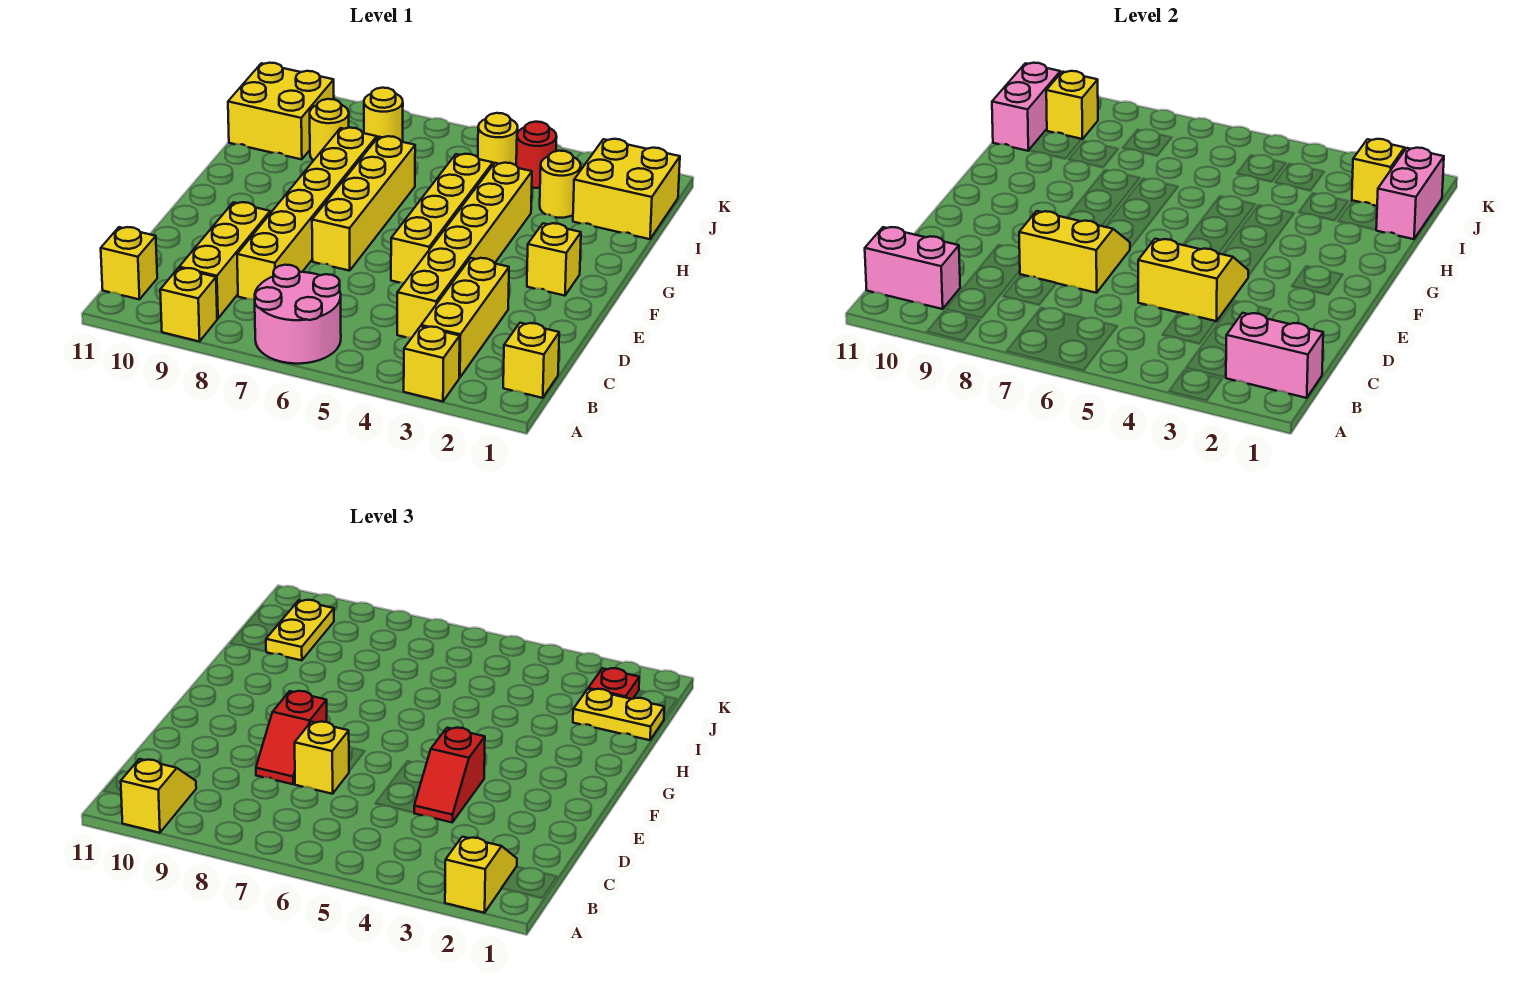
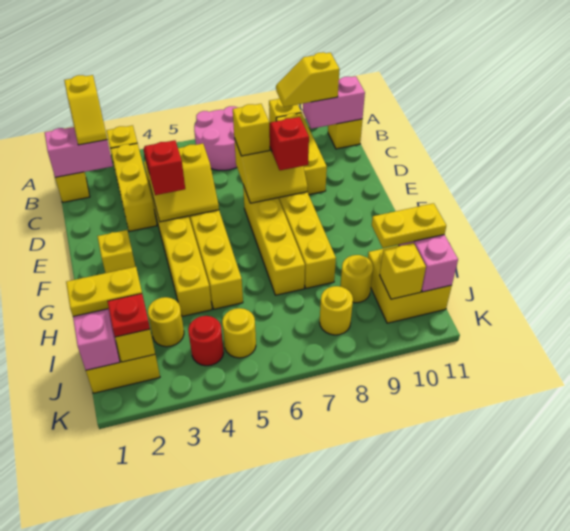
yellow 1x2 slope [121,759,196,833] -> yellow 1x2 slope turned to [276,52,339,107]
yellow 1x2 plate [266,600,334,660] -> yellow 1x2 plate turned to [372,203,446,248]

